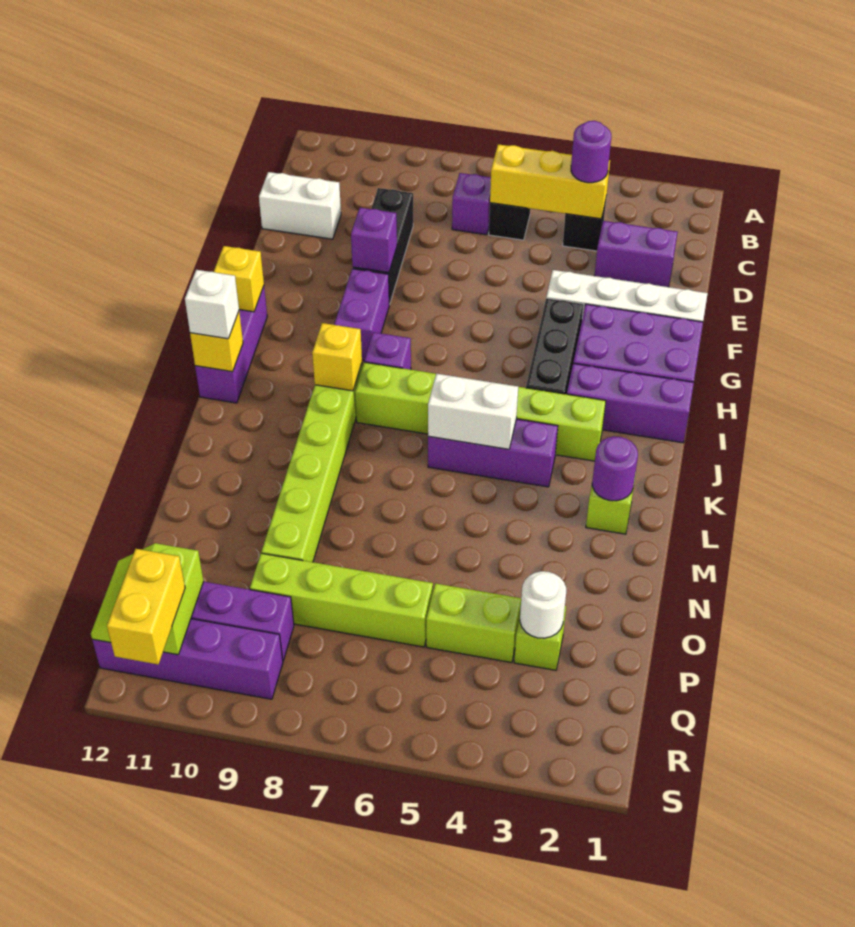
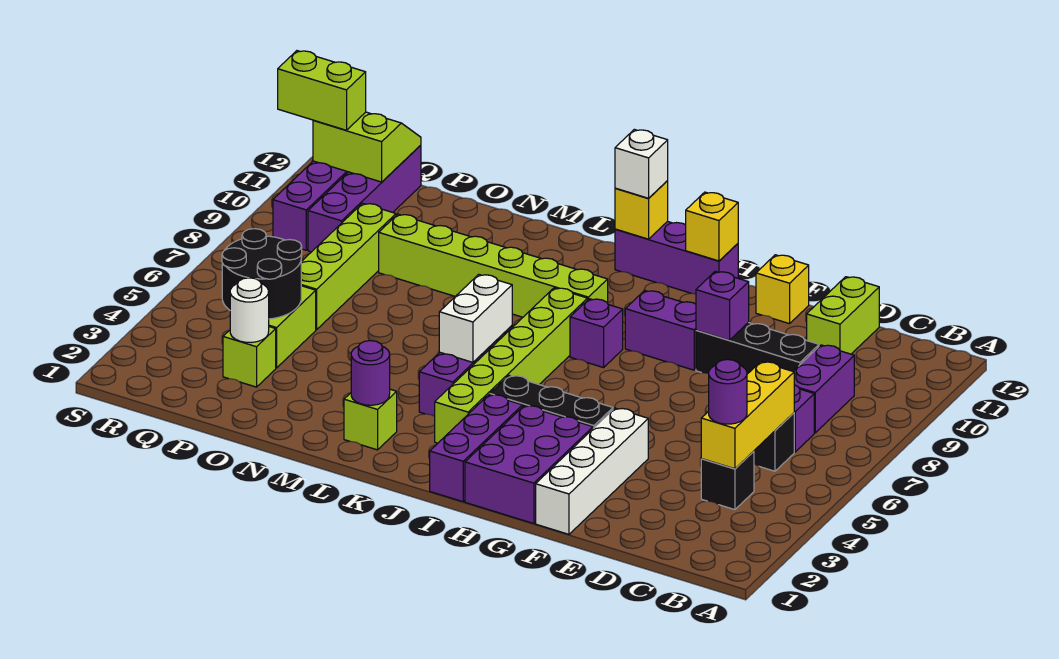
purple 1x2 brick [595,221,678,287] -> purple 1x2 brick moved to [793,345,854,433]
white 1x2 brick [259,172,341,239] -> lime 1x2 brick [807,277,879,354]
yellow 1x1 brick [312,323,362,391] -> yellow 1x1 brick moved to [756,255,809,324]
none -> black 2x2 round brick [222,229,302,319]
yellow 1x2 brick [107,549,185,664] -> lime 1x2 brick [278,51,366,130]

